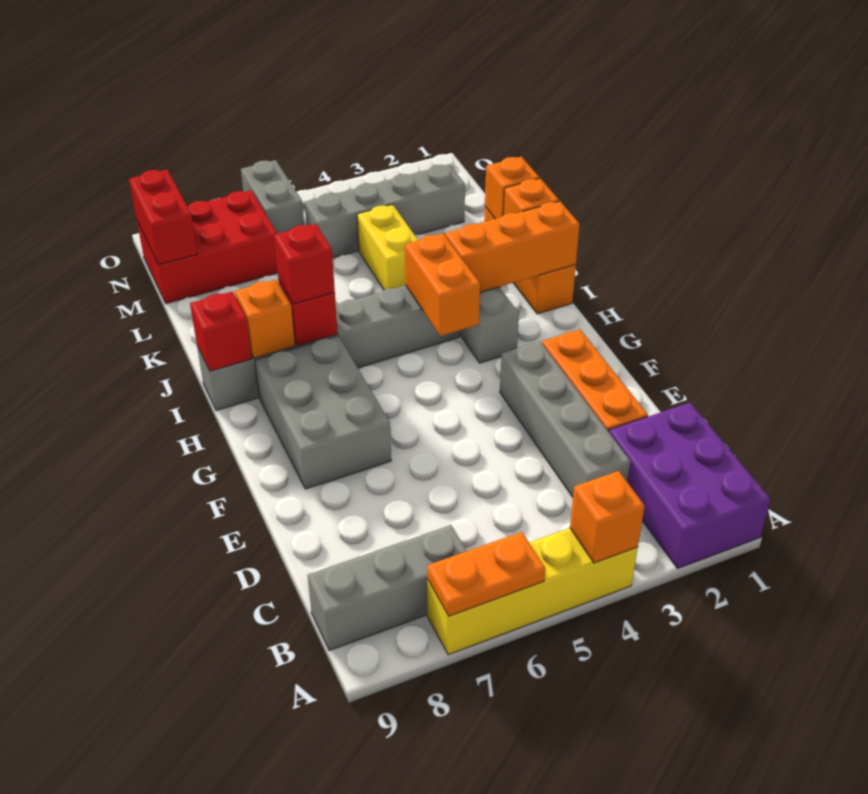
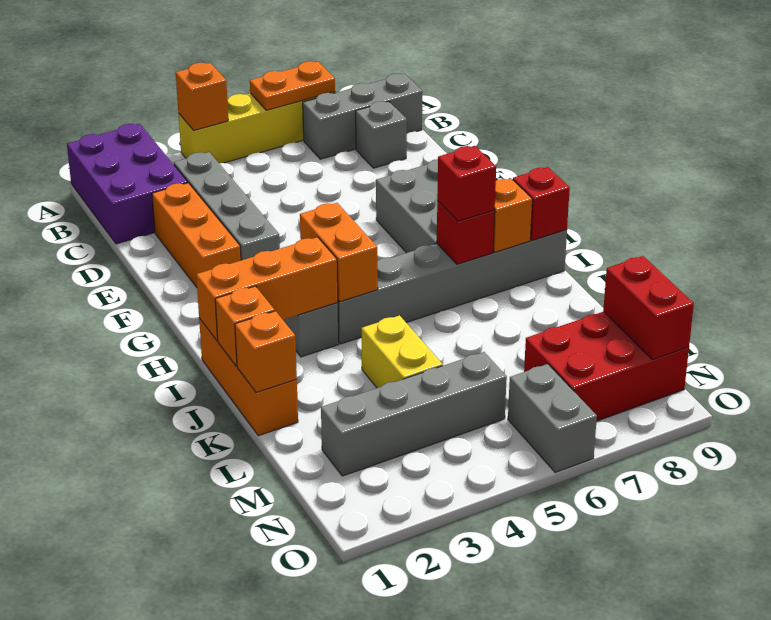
none -> grey 1x1 brick [356,101,407,168]

